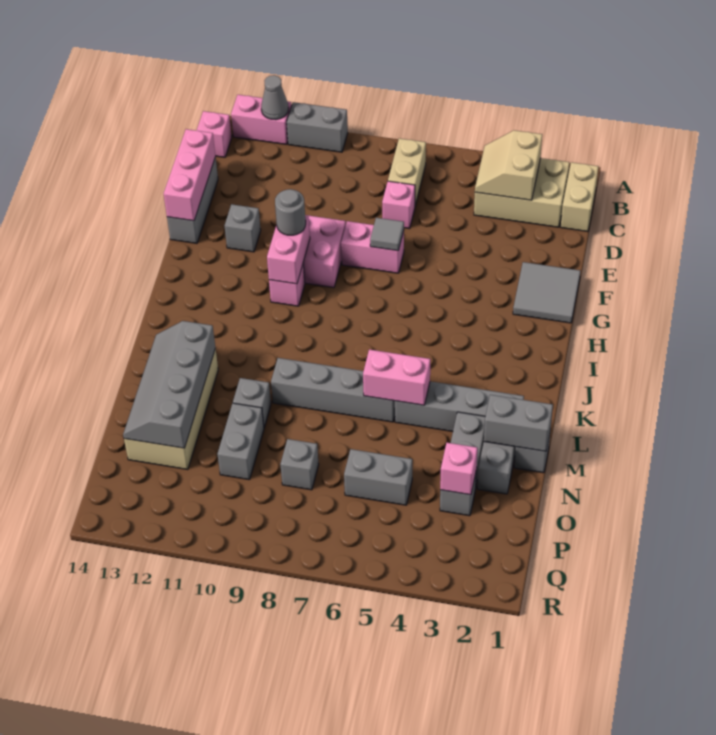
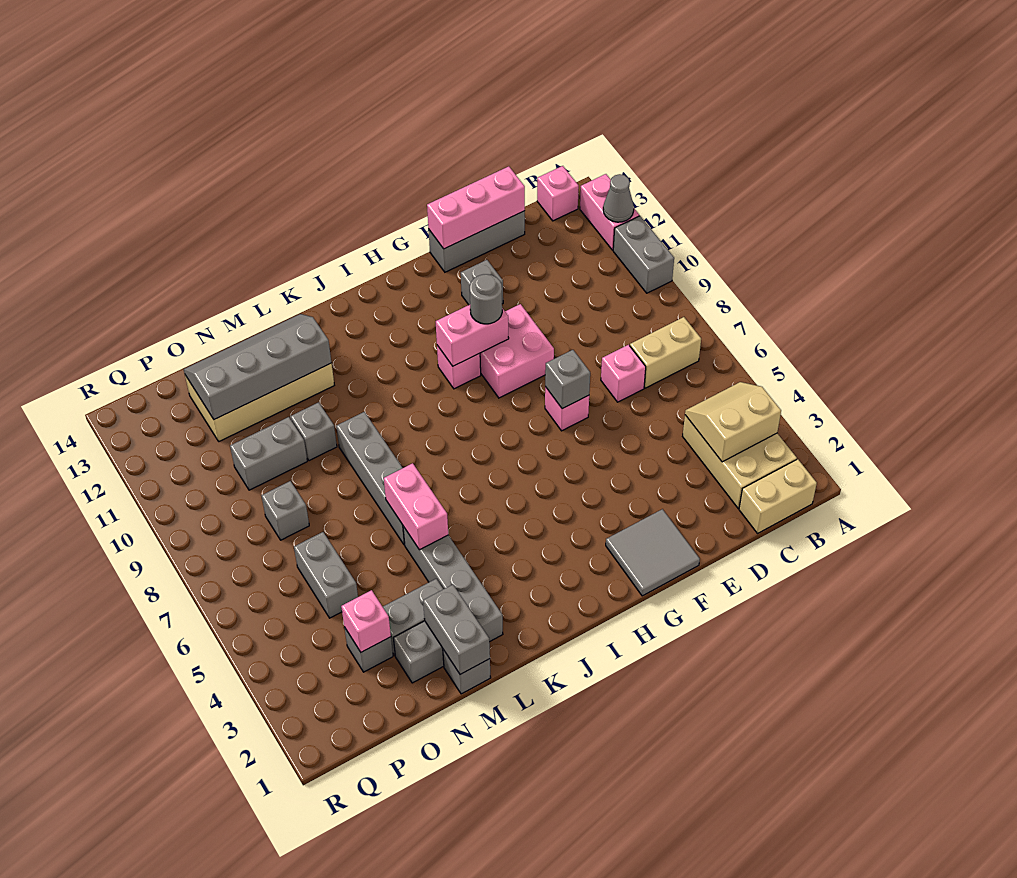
pink 1x2 brick [341,221,404,273] -> pink 1x1 brick [545,387,589,431]
grey 1x1 tile [370,218,404,251] -> grey 1x1 brick [545,350,590,409]

